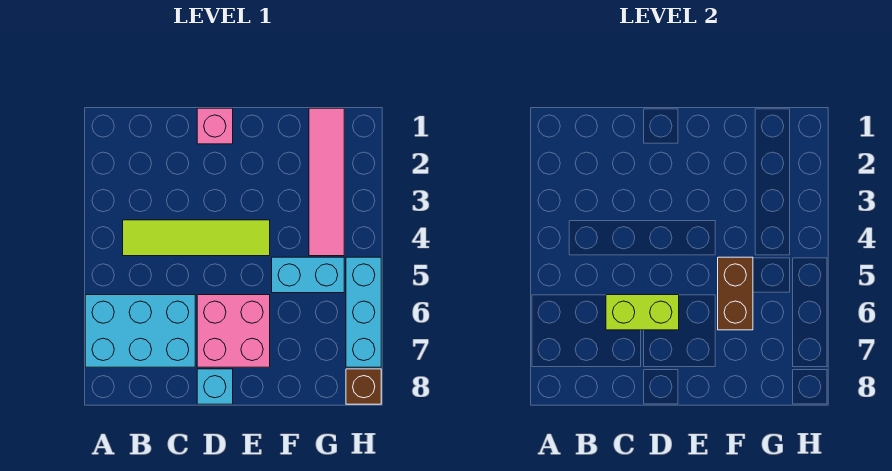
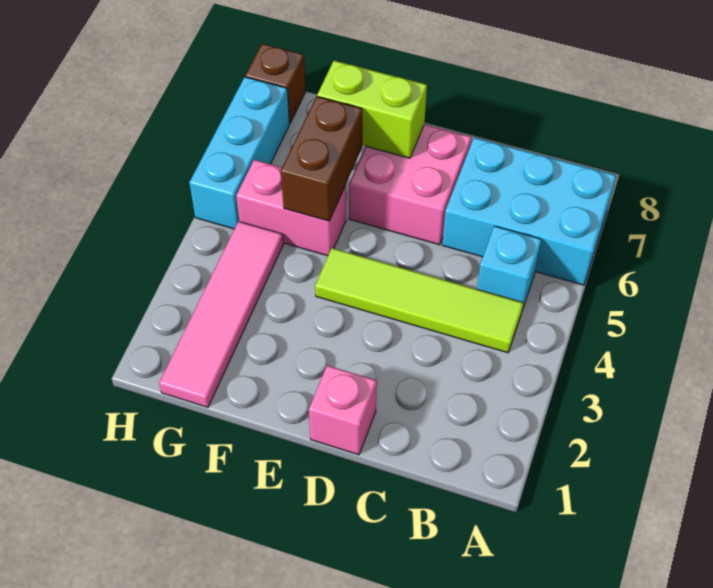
lime 1x2 brick [606,295,679,330] -> lime 1x2 brick moved to [317,61,427,158]
cyan 1x1 brick [197,369,233,404] -> cyan 1x1 brick moved to [477,226,541,310]
cyan 1x2 brick [272,257,344,293] -> pink 1x2 brick [236,160,346,256]

